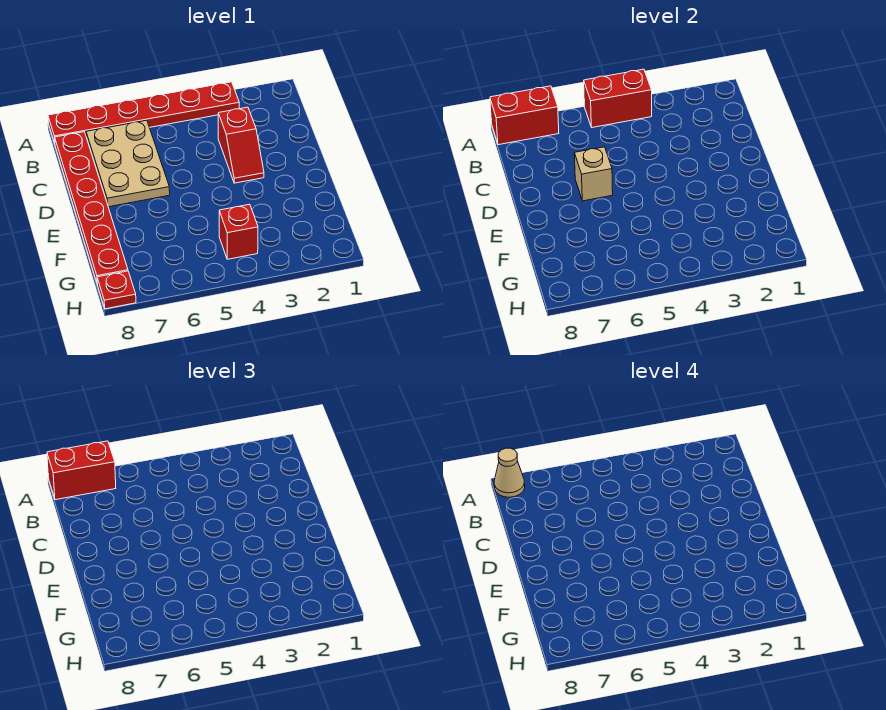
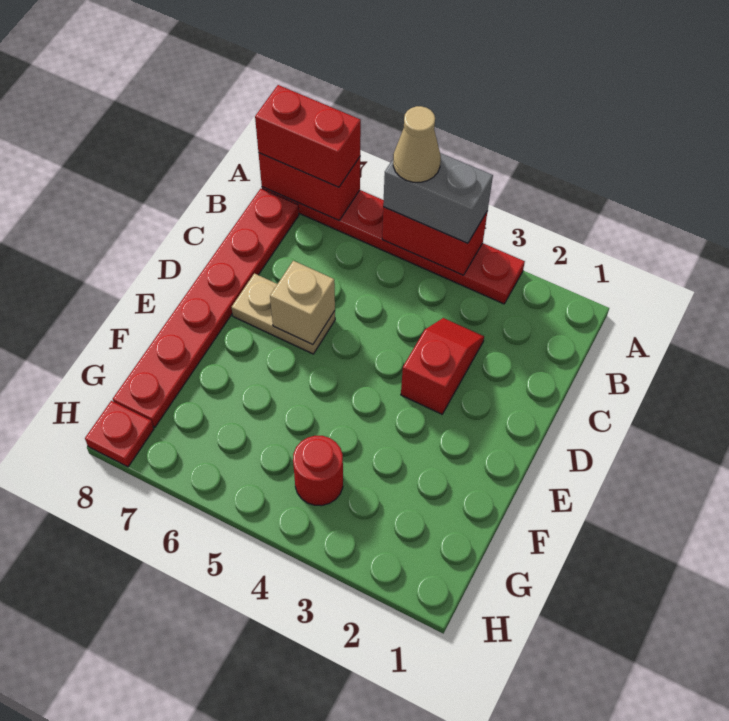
none -> grey 1x2 brick [383,153,493,243]
tan 1x1 cone [494,448,525,497] -> tan 1x1 cone moved to [393,106,441,182]
tan 2x3 plate [86,120,170,207] -> tan 1x2 plate [232,273,335,354]
red 1x2 slope [218,107,264,183] -> red 1x2 slope turned to [401,318,484,414]
red 1x1 brick [219,204,258,259] -> red 1x1 round brick [293,436,343,506]

